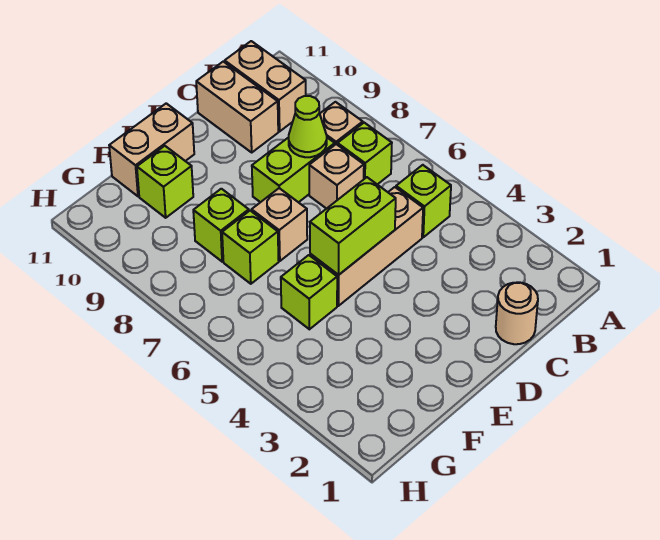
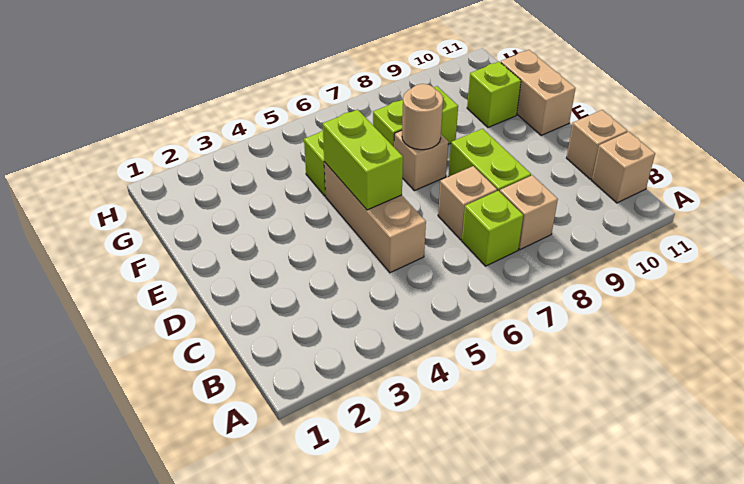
lime 1x1 brick [396,165,451,237] -> none
tan 1x2 brick [225,41,306,131] -> tan 1x1 brick [592,132,655,203]
tan 1x1 round brick [496,282,538,344] -> tan 1x1 round brick moved to [402,84,443,150]
lime 1x1 cone [289,96,327,157] -> none
tan 1x2 brick [196,62,278,152] -> tan 1x1 brick [567,110,627,179]

